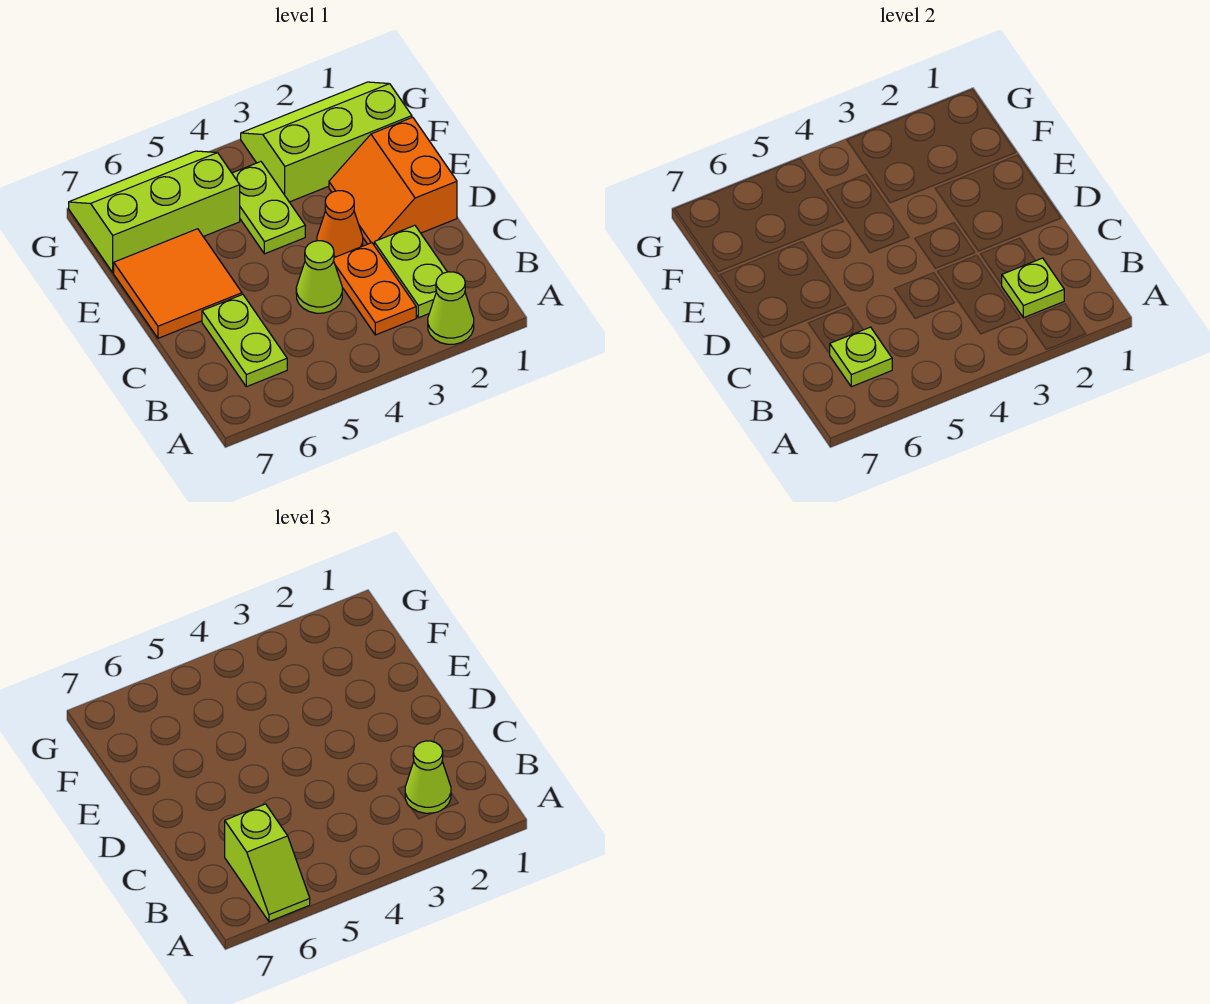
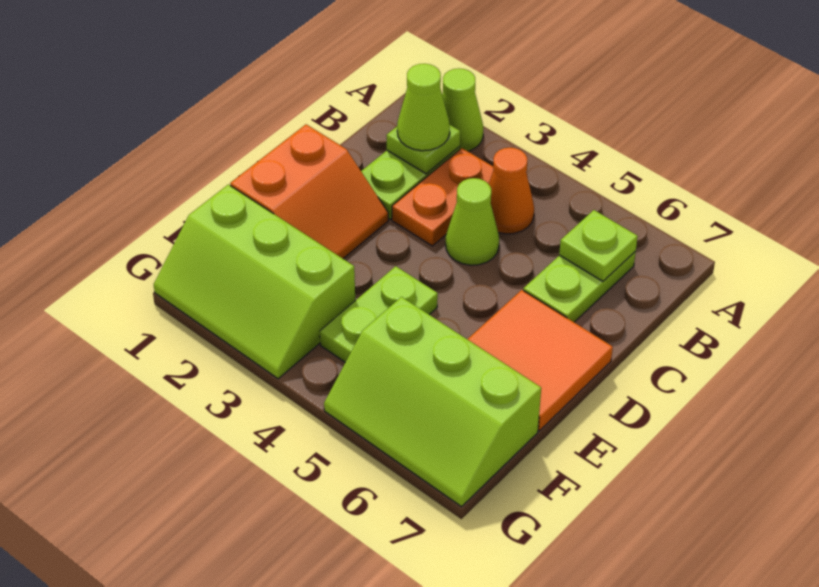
lime 1x2 slope [225,804,310,921] -> none
orange 1x1 cone [317,191,363,258] -> orange 1x1 cone moved to [489,148,534,234]

